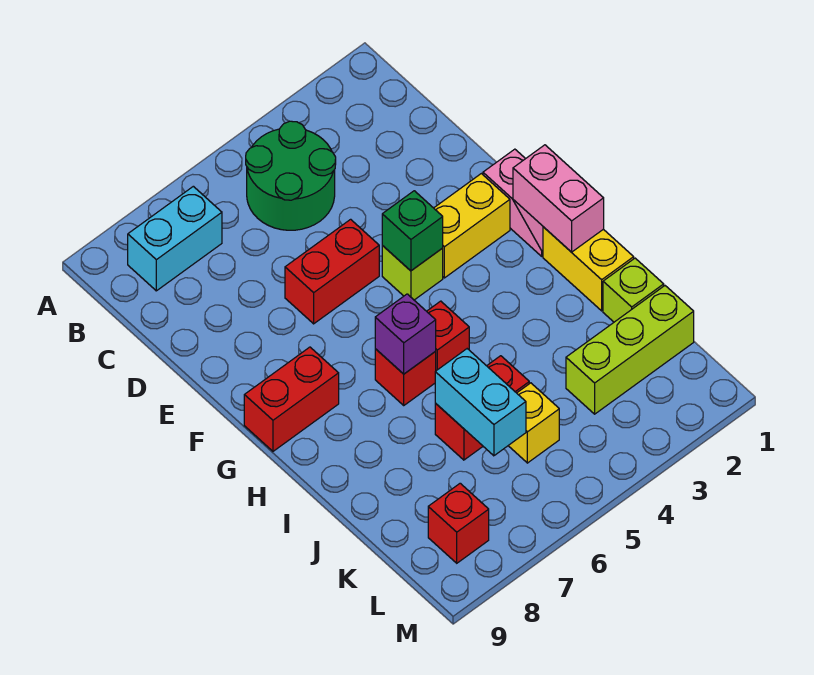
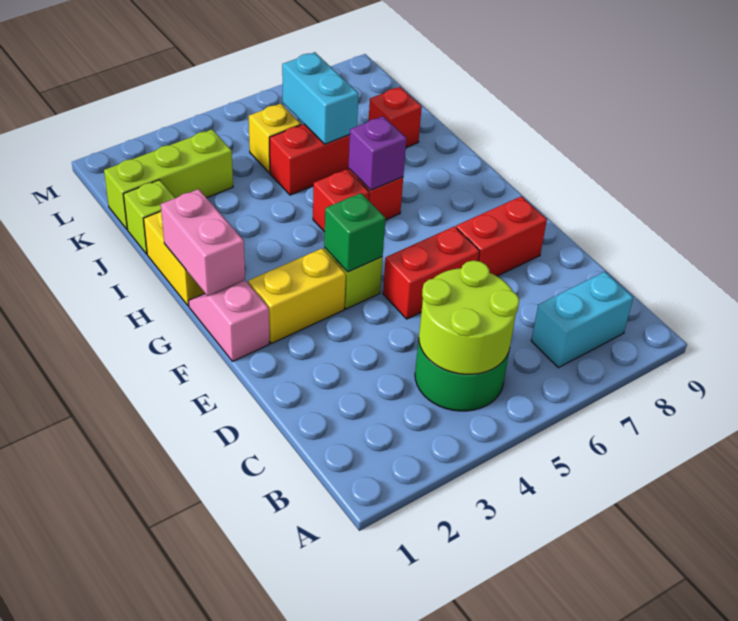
none -> lime 2x2 round brick [419,260,520,374]
red 1x2 brick [244,347,339,451] -> red 1x2 brick moved to [456,196,547,276]
red 1x1 brick [428,483,489,563] -> red 1x1 brick moved to [369,87,422,148]

